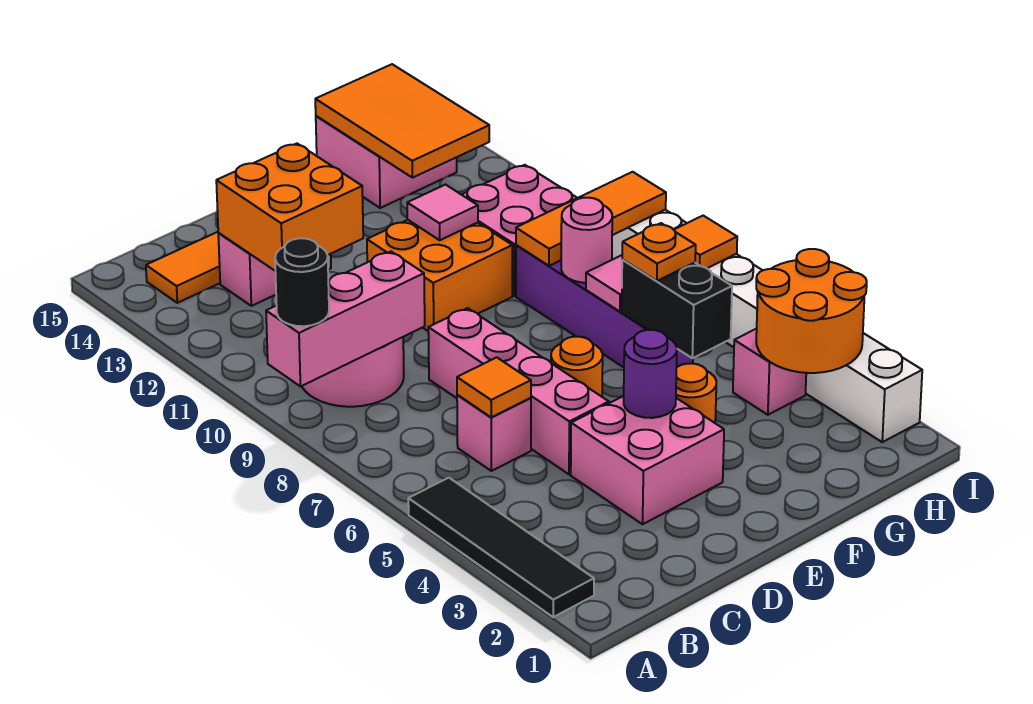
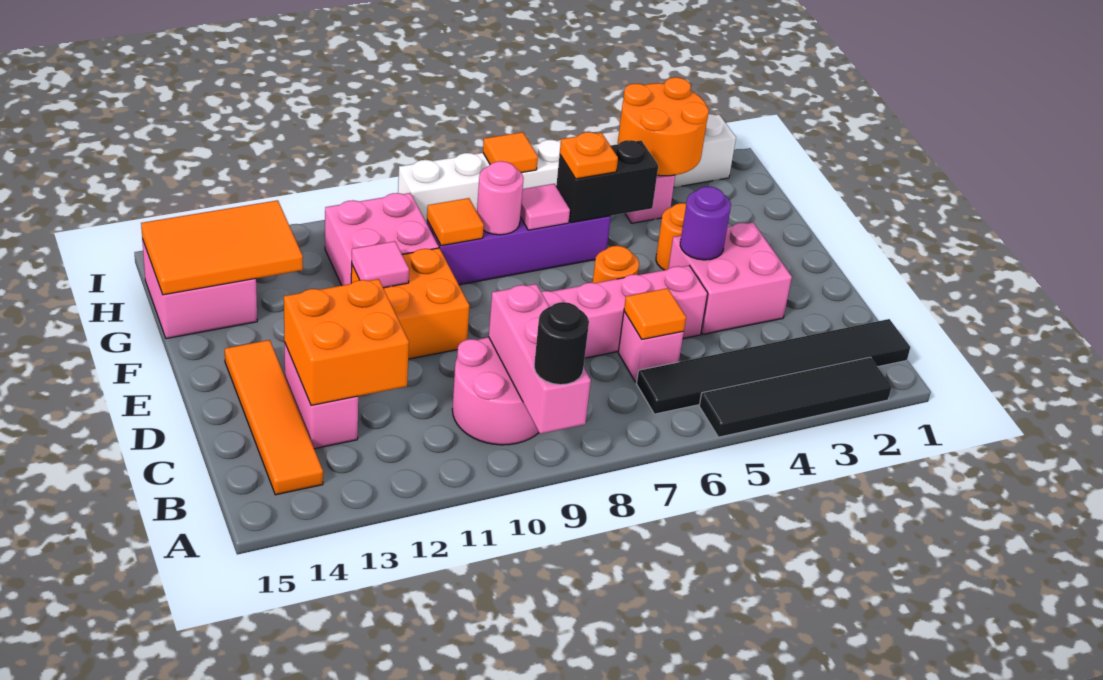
none -> black 1x6 tile [636,319,910,414]
orange 1x3 tile [516,172,666,266] -> orange 1x1 tile [427,198,484,246]

